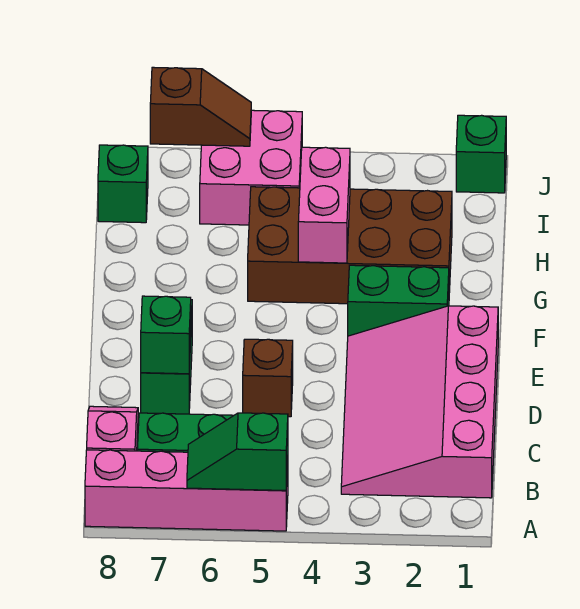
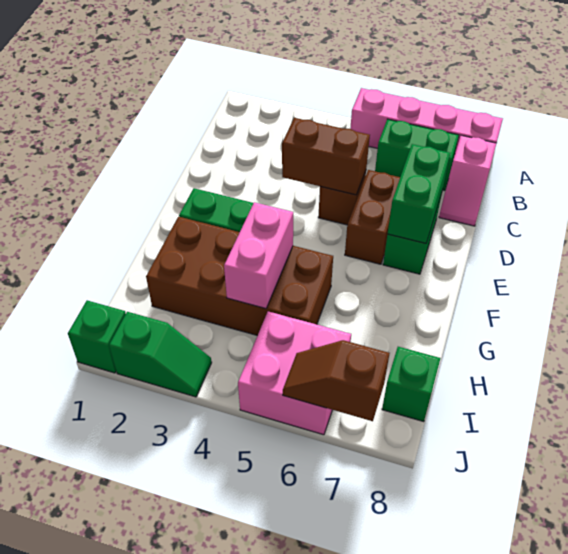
green 1x2 slope [187,413,288,491] -> green 1x2 slope moved to [109,312,212,397]
pink 3x4 slope [341,306,498,498] -> none
none -> brown 1x2 brick [282,118,370,195]
none -> brown 1x2 brick [345,170,400,264]
green 1x1 brick [141,296,191,374] -> green 1x2 brick [388,144,450,243]

